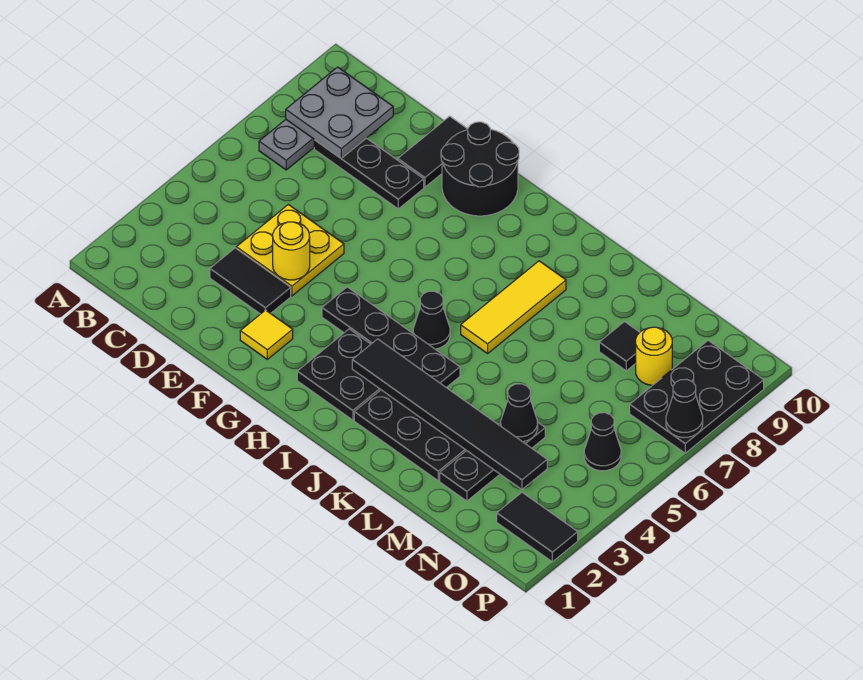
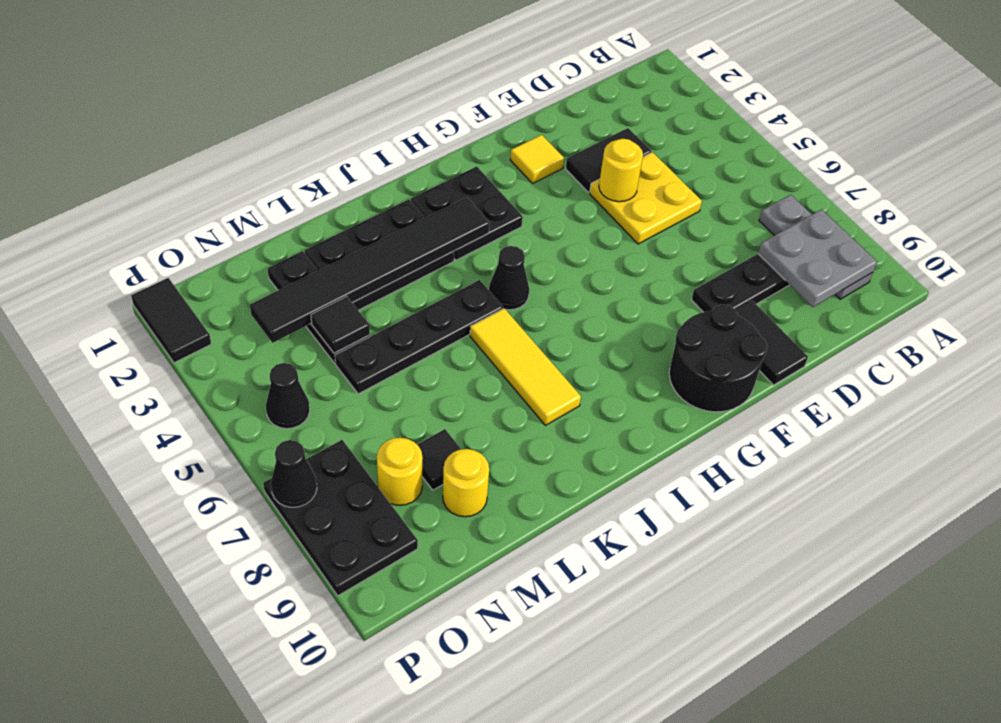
black 1x4 plate [322,287,460,388] -> black 1x4 plate moved to [335,280,503,394]
black 1x1 cone [501,384,538,442] -> black 1x1 tile [311,297,370,353]
none -> yellow 1x1 round brick [443,449,489,517]
black 1x2 tile [497,492,578,562] -> black 1x2 tile turned to [131,278,211,363]

